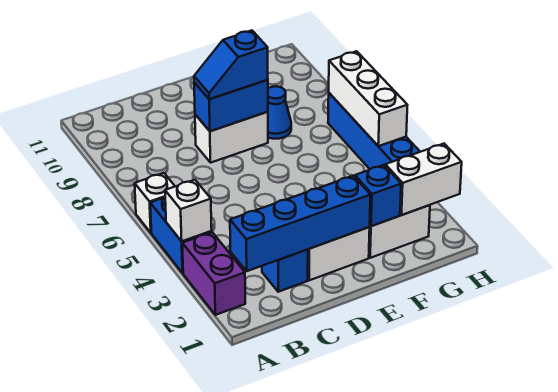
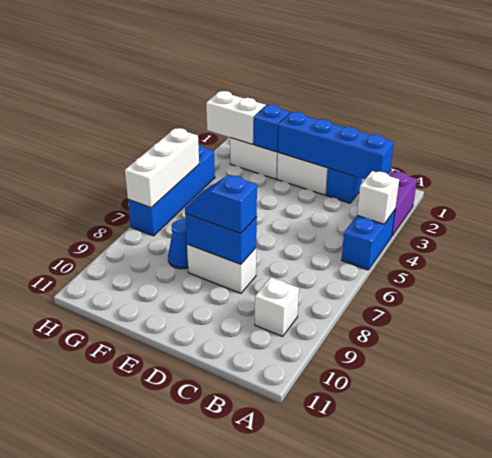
white 1x1 brick [135,173,175,233] -> white 1x1 brick moved to [255,277,299,336]
blue 1x2 slope [194,31,268,99] -> blue 1x2 slope turned to [185,175,257,233]

